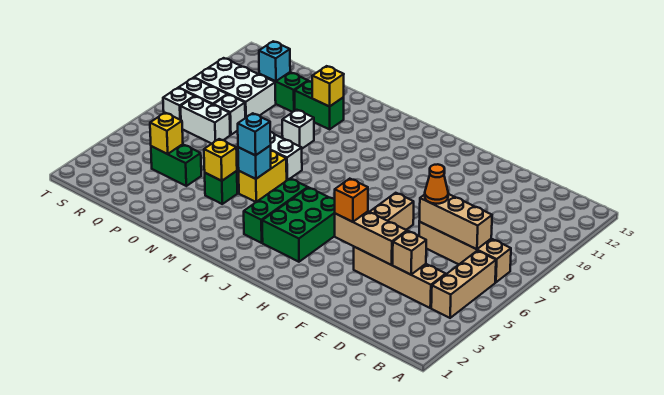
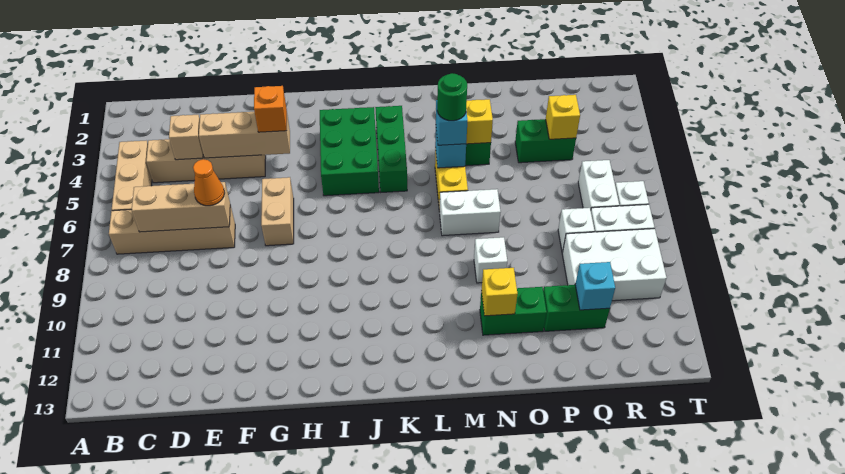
none -> green 1x1 round brick [437,73,467,121]
white 1x2 brick [181,96,230,144] -> white 1x2 brick turned to [578,160,619,210]

